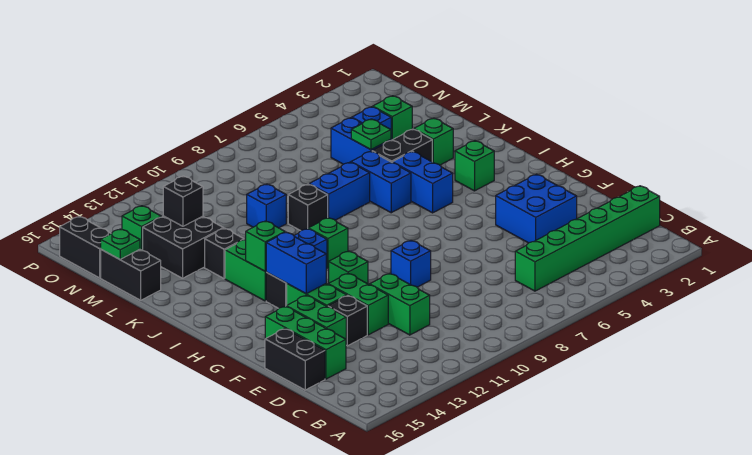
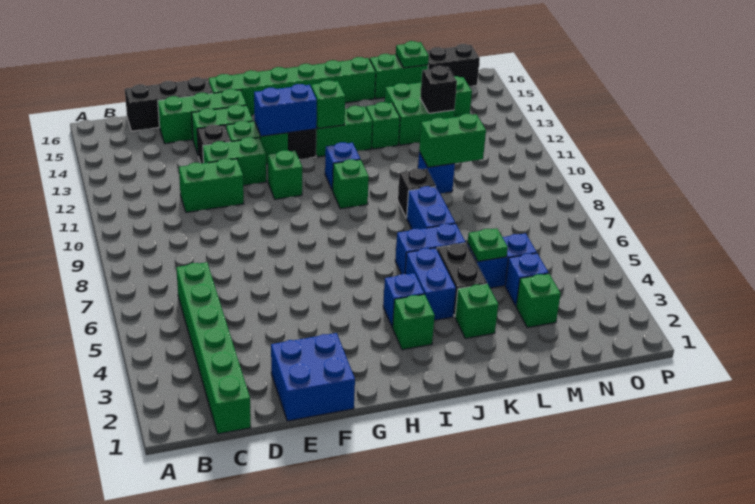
black 1x2 brick [265,329,325,390] -> black 1x3 brick [125,77,212,131]
blue 2x2 brick [496,174,577,243] -> blue 2x2 brick moved to [271,333,355,421]
blue 1x1 brick [391,240,431,287] -> blue 1x1 brick moved to [383,273,424,328]
none -> green 1x6 brick [209,57,376,115]
blue 1x2 brick [393,151,453,213] -> blue 1x2 brick turned to [405,248,456,320]
black 1x1 brick [205,228,244,279] -> green 1x1 brick [366,102,400,149]
none -> green 1x2 brick [419,114,486,167]
black 2x2 brick [143,216,223,278] -> green 2x2 brick [385,82,454,145]
black 1x2 brick [101,249,161,300] -> green 1x2 brick [370,54,428,99]

